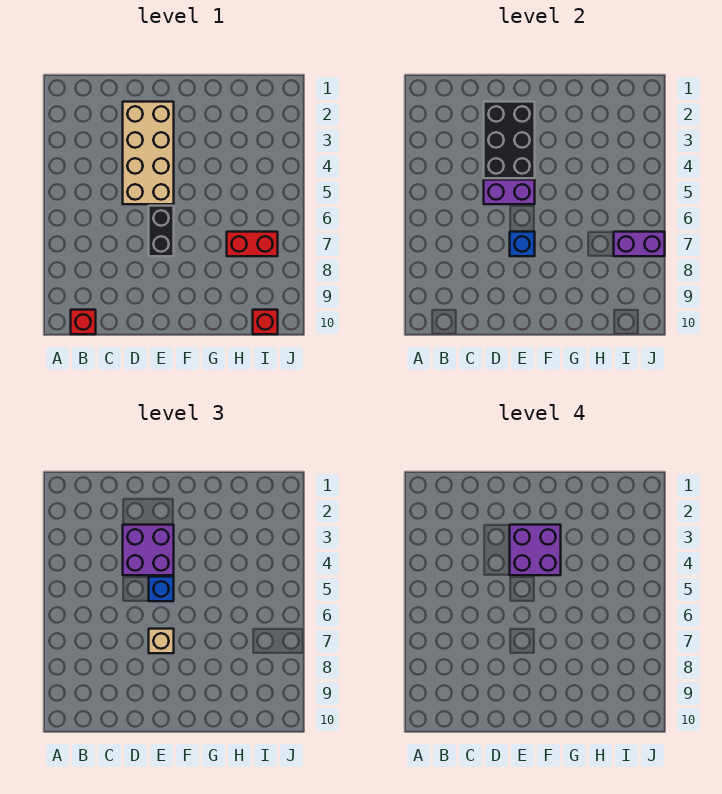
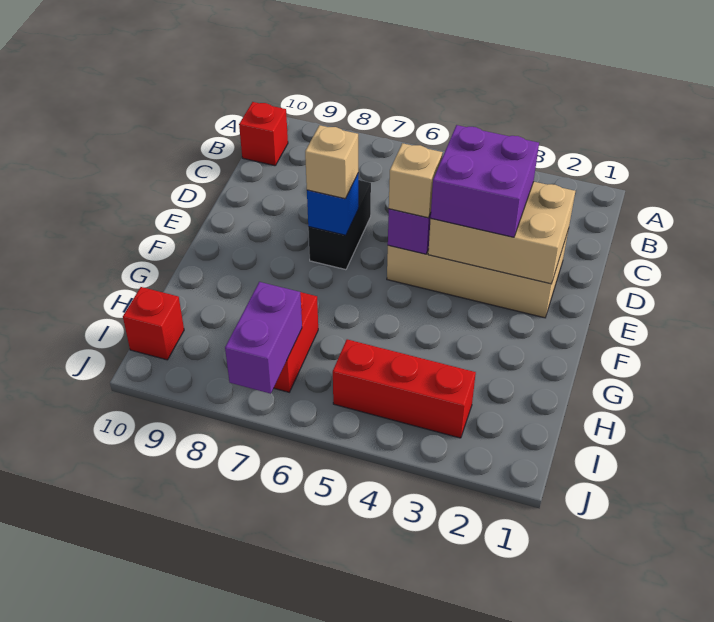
black 2x3 brick [484,102,535,178] -> tan 2x3 brick [428,182,575,284]
purple 2x2 brick [510,525,561,575] -> none
blue 1x1 brick [149,577,174,601] -> tan 1x1 brick [389,143,443,218]
black 1x2 brick [149,206,174,256] -> black 1x2 brick turned to [308,180,371,270]
none -> red 1x3 brick [333,339,476,438]

